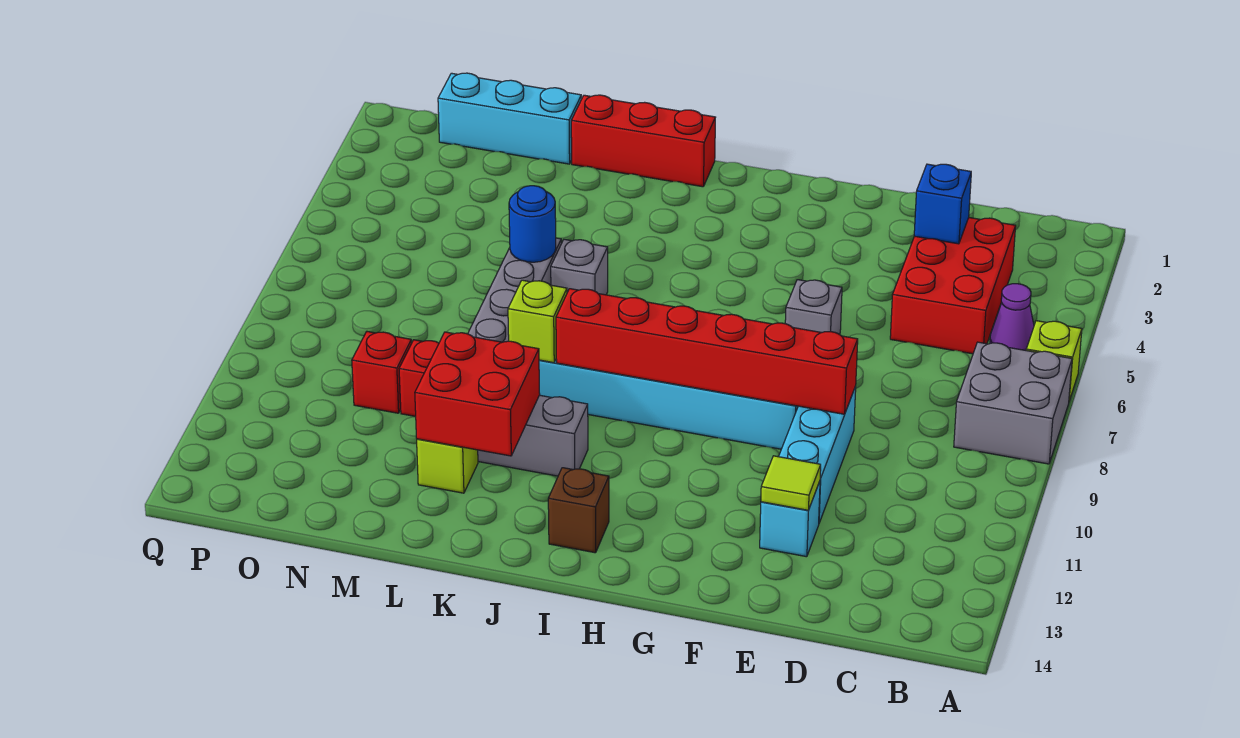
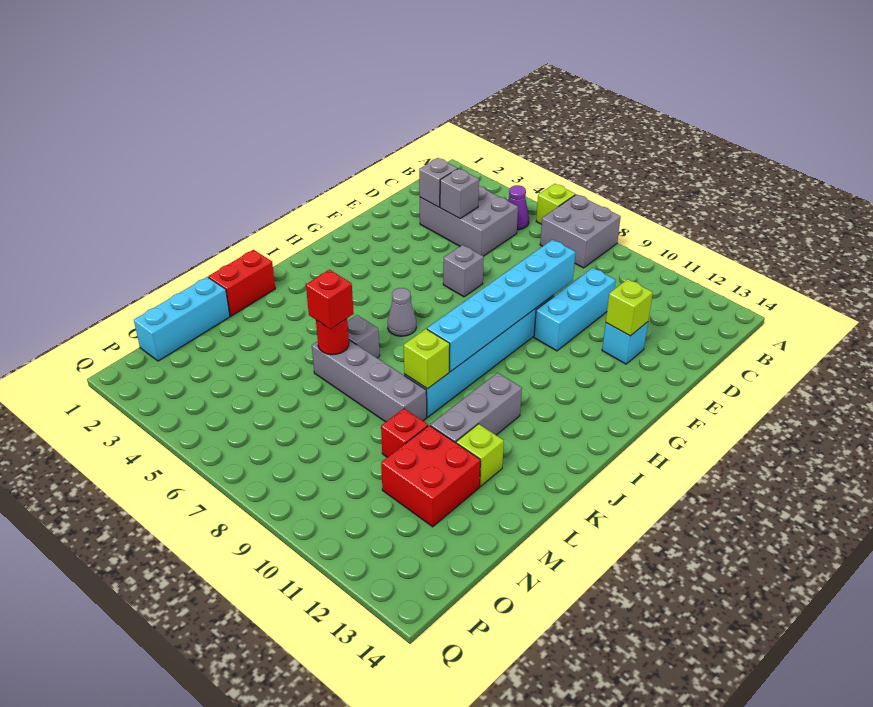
red 2x3 brick [890,218,1016,354] -> grey 2x3 brick [420,186,518,256]
blue 1x1 brick [914,164,971,244] -> grey 1x1 brick [419,158,458,207]
none -> grey 1x1 brick [440,169,479,219]
cyan 1x3 brick [779,386,856,523] -> cyan 1x3 brick turned to [534,268,616,351]
red 1x6 brick [556,289,858,414] -> cyan 1x6 brick [427,240,576,372]
lime 1x1 tile [761,456,821,510] -> lime 1x1 brick [606,279,653,336]
none -> grey 1x1 cone [388,288,416,336]
brown 1x1 brick [548,468,609,553] -> none
red 1x3 brick [571,95,715,187] -> red 1x2 brick [208,250,275,316]
red 2x2 brick [415,332,540,456] -> red 2x2 brick moved to [381,425,480,527]
blue 1x1 round brick [509,186,556,262] -> red 1x1 round brick [316,319,349,355]
red 1x1 brick [352,332,411,413] -> red 1x1 brick moved to [306,270,354,329]

